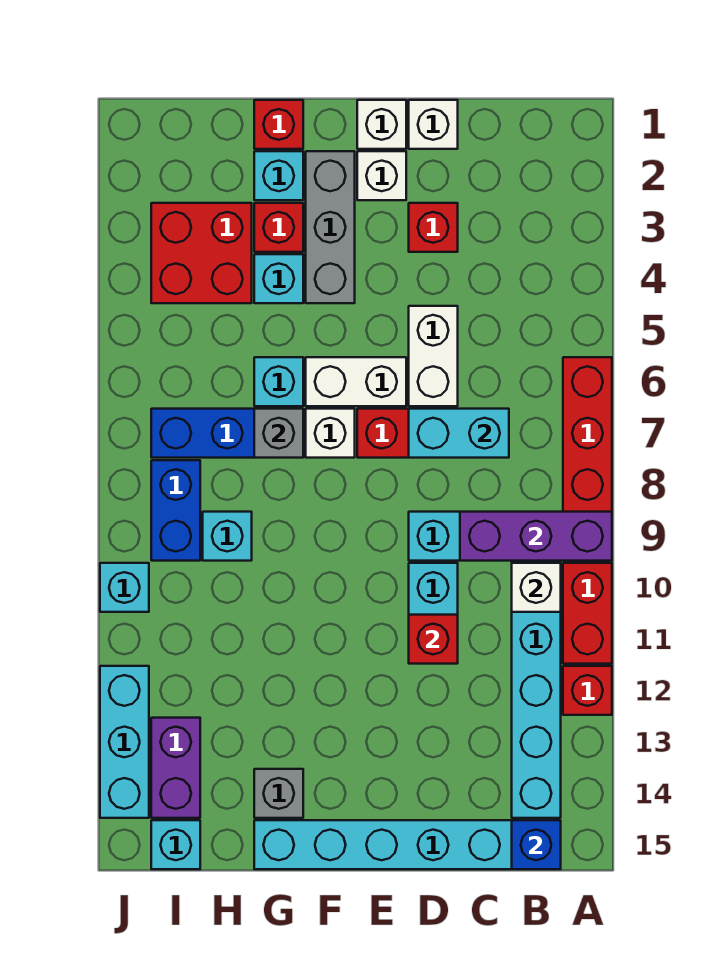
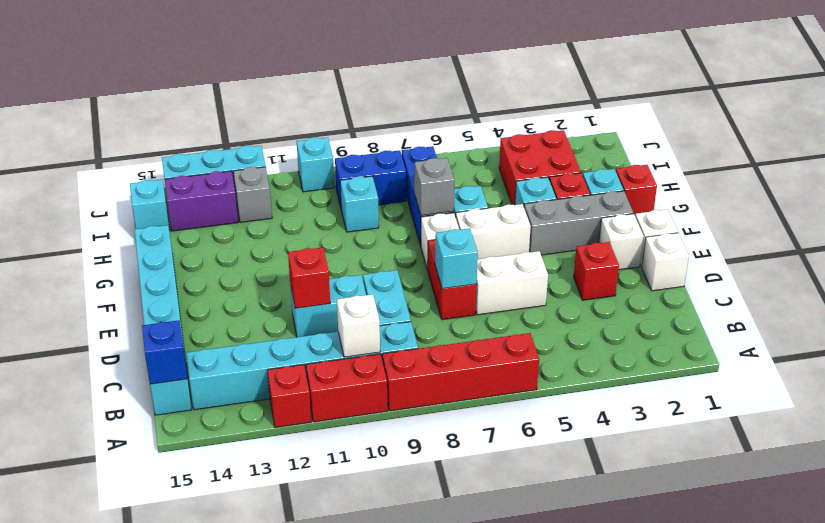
purple 1x3 brick [460,512,612,561] -> none
cyan 1x2 brick [409,409,509,458] -> cyan 1x1 brick [435,228,478,289]
white 1x2 brick [306,357,406,406] -> white 1x2 brick turned to [456,204,531,259]
grey 1x1 brick [254,769,303,818] -> grey 1x1 brick moved to [233,167,272,222]

